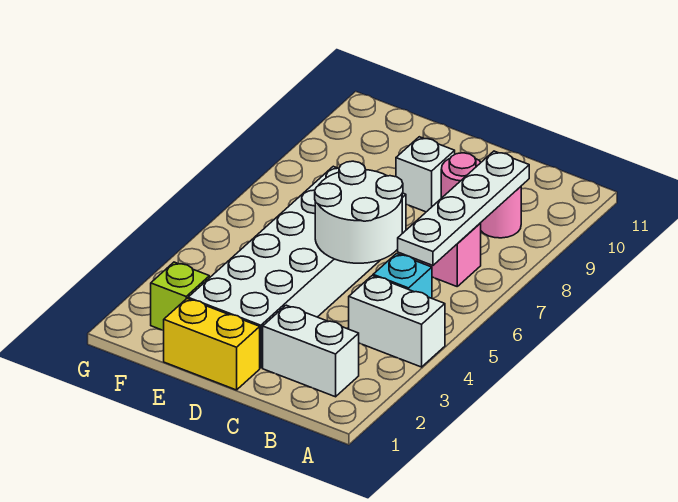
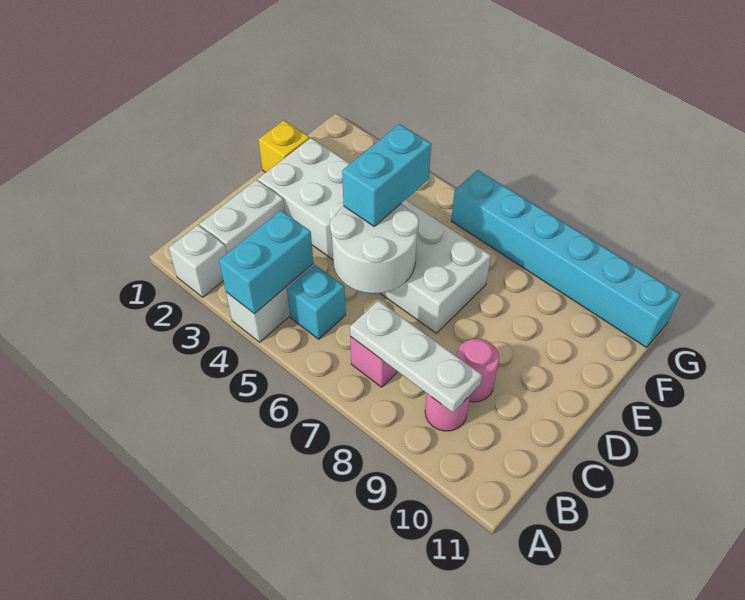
none -> cyan 1x2 brick [219,211,313,314]
white 1x4 plate [398,151,529,265] -> white 1x3 plate [350,300,482,413]
yellow 1x2 brick [164,299,260,390] -> yellow 1x1 brick [258,120,310,172]
none -> cyan 1x2 brick [342,124,431,226]
white 1x1 brick [396,137,455,212] -> white 1x1 brick moved to [169,225,227,297]
lime 1x1 brick [151,262,209,331] -> none
none -> cyan 1x6 brick [451,170,680,348]

